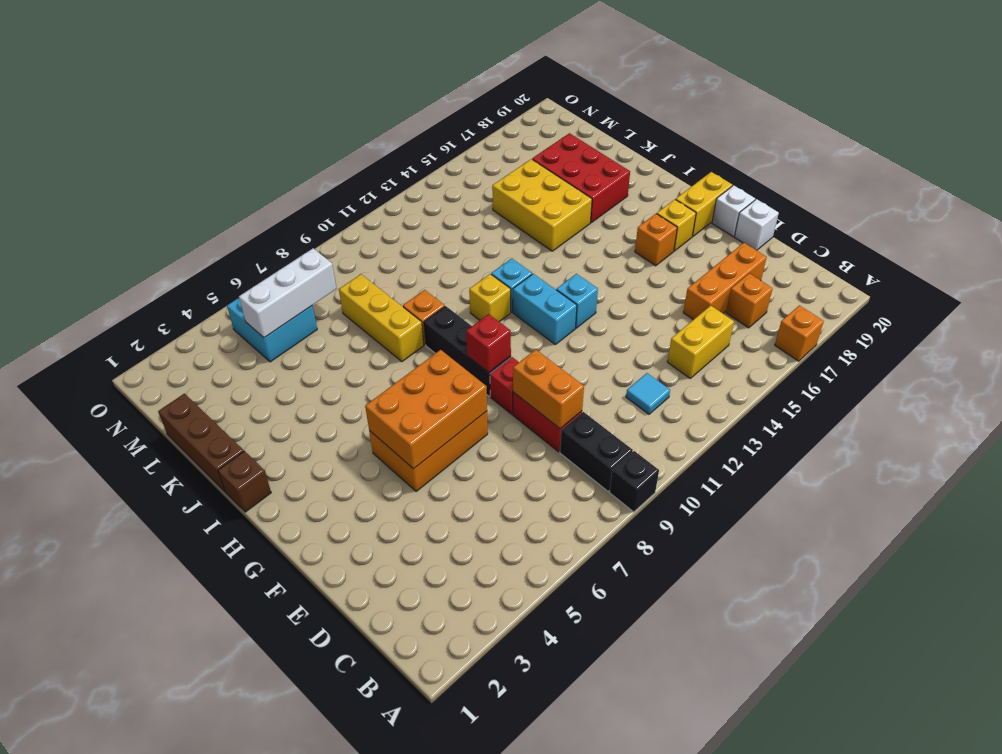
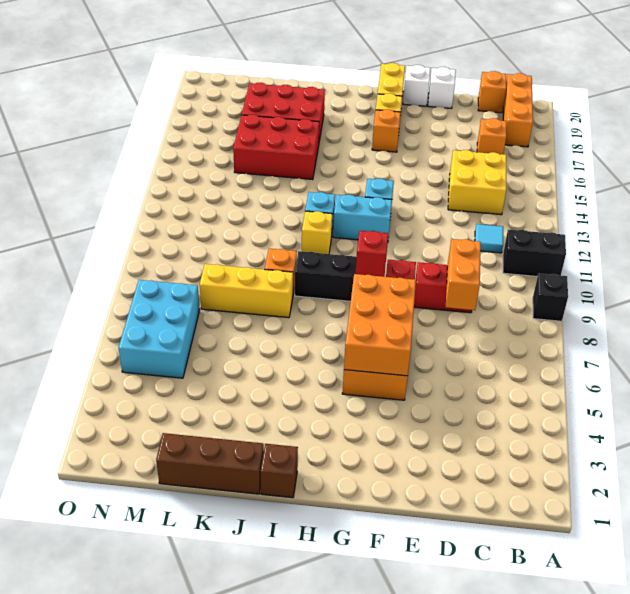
orange 1x1 brick [775,305,824,361] -> orange 1x1 brick moved to [478,71,506,113]
black 1x2 brick [560,412,633,491] -> black 1x2 brick moved to [503,230,566,277]
yellow 1x2 brick [667,306,734,378] -> yellow 2x2 brick [448,150,506,215]
orange 1x2 brick [513,350,584,429] -> orange 1x2 brick turned to [446,239,481,310]
orange 1x3 brick [683,243,767,320] -> orange 1x3 brick moved to [503,73,533,147]
yellow 2x3 brick [492,159,592,251] -> red 2x3 brick [233,114,319,180]
cyan 2x2 brick [227,298,317,362] -> cyan 2x3 brick [119,280,200,378]
white 1x3 brick [239,248,337,338] -> none

